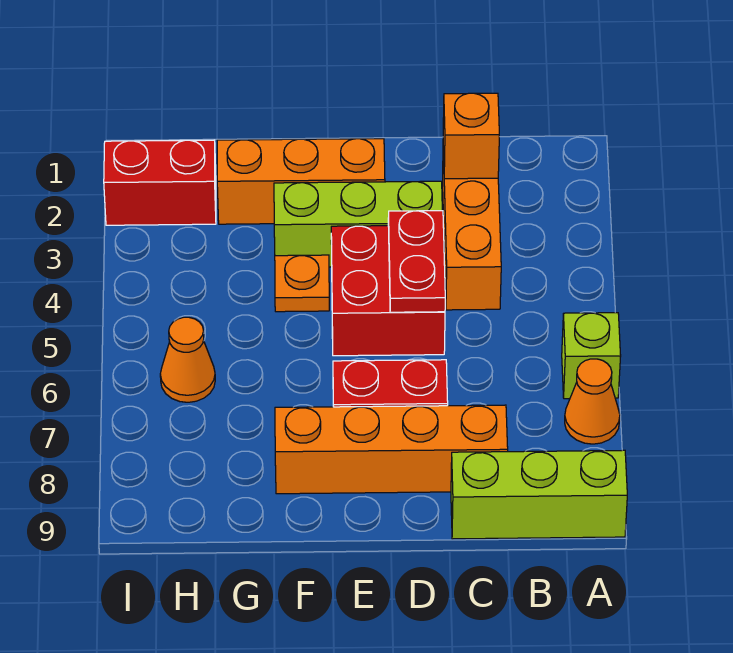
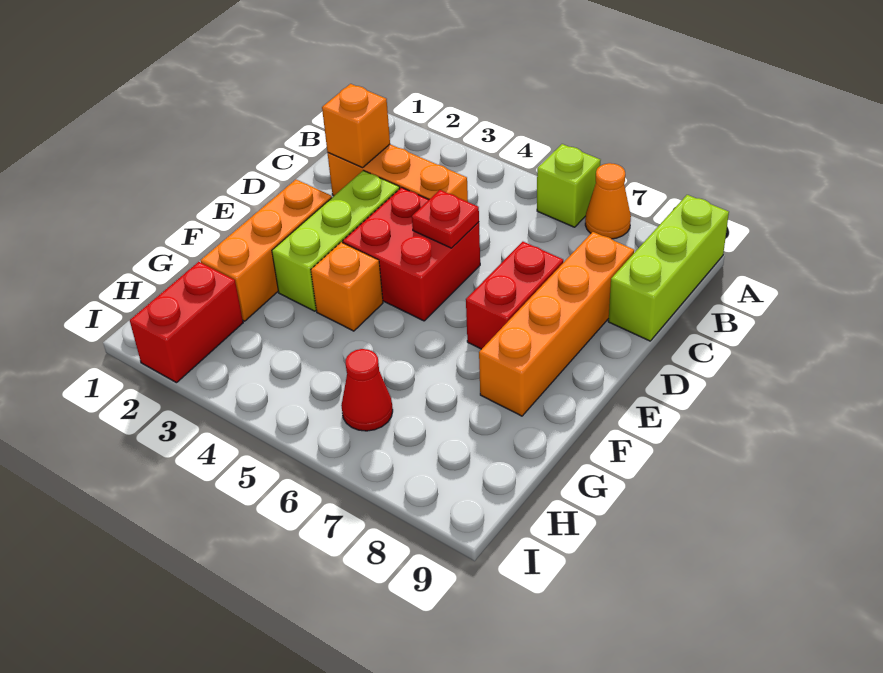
red 1x2 plate [388,211,445,312] -> red 1x1 plate [412,190,479,248]
orange 1x1 plate [275,255,329,312] -> orange 1x1 brick [311,242,383,331]
orange 1x1 cone [160,317,215,402] -> red 1x1 cone [341,349,393,431]

